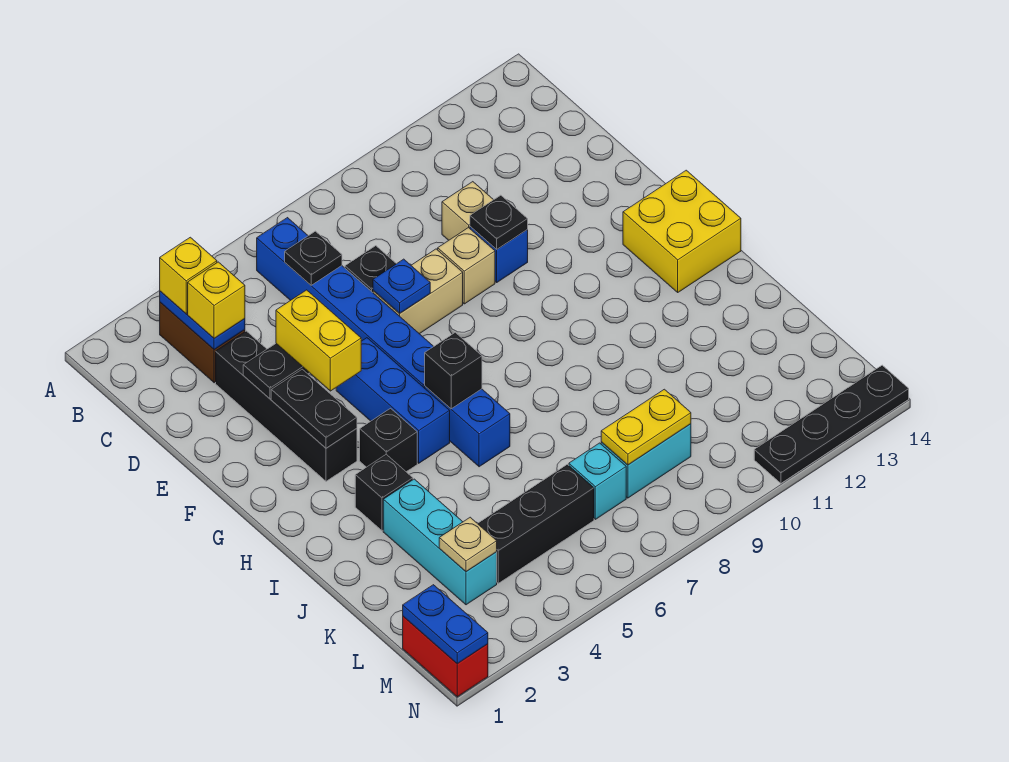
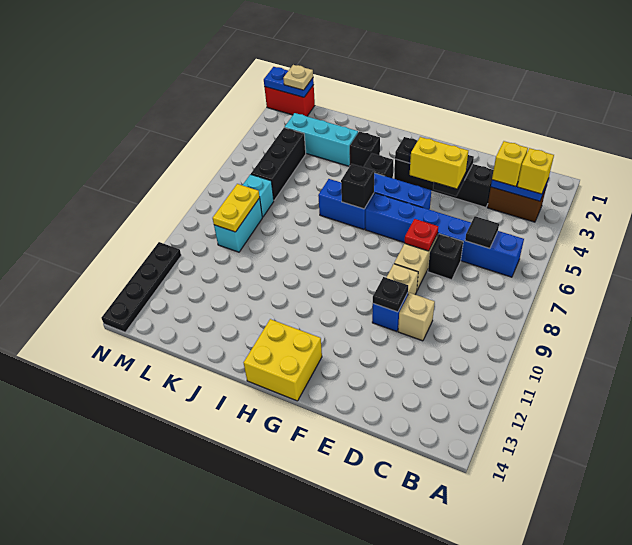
black 1x1 plate [285,231,342,285] -> black 1x1 tile [465,216,499,249]
blue 1x1 plate [373,259,430,314] -> red 1x1 plate [405,219,438,251]
tan 1x1 plate [439,517,497,572] -> tan 1x1 plate moved to [283,65,313,90]

